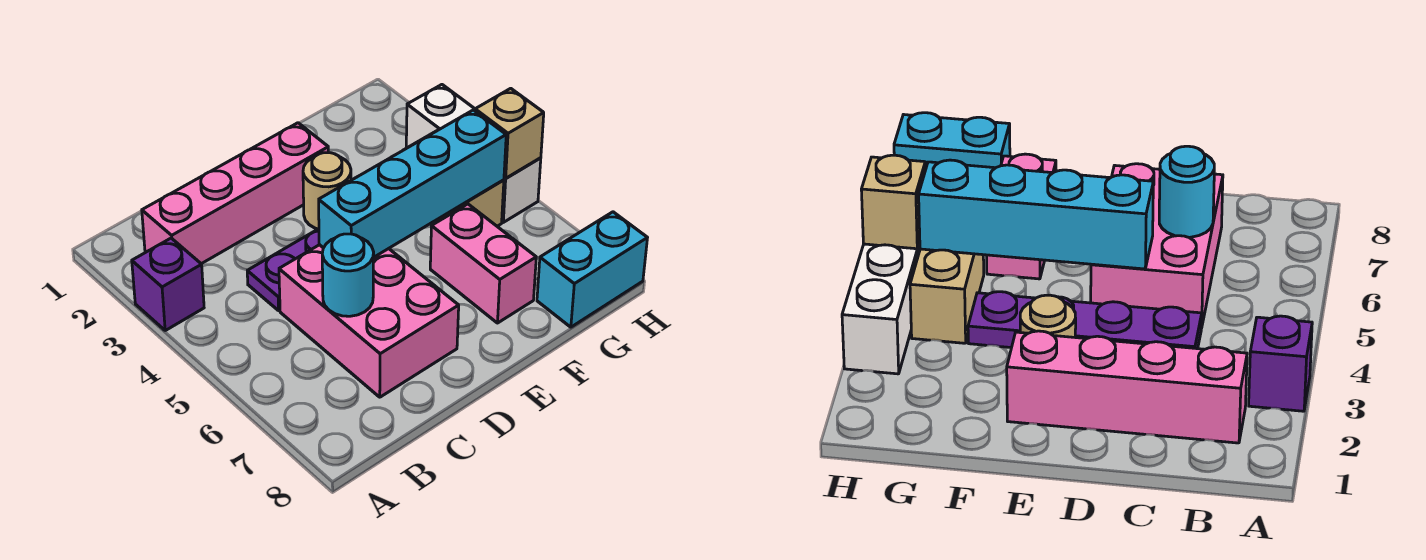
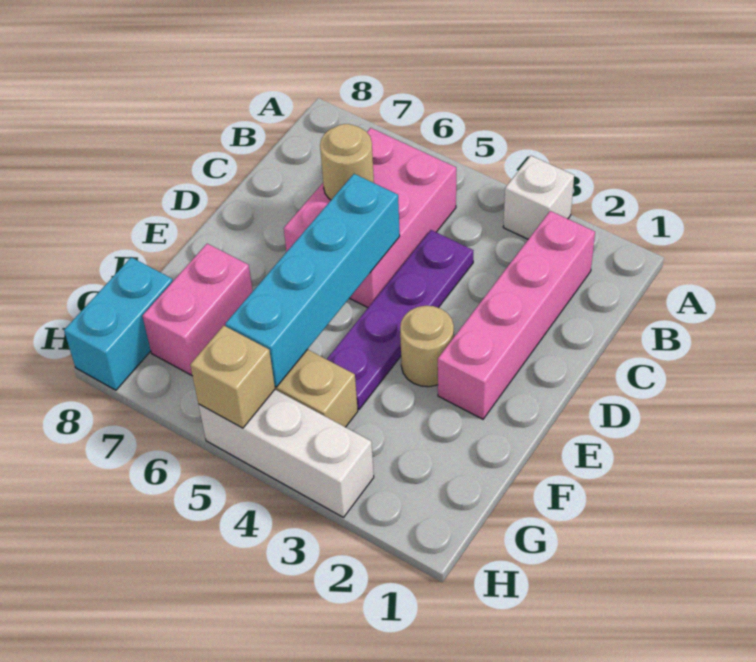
purple 1x1 brick [132,238,204,330] -> white 1x1 brick [503,156,574,239]
pink 2x3 brick [279,245,459,397] -> pink 2x3 brick turned to [284,128,456,307]
cyan 1x1 round brick [322,234,374,316] -> tan 1x1 round brick [320,124,374,200]
pink 1x2 brick [430,204,536,323] -> pink 1x2 brick turned to [143,244,253,375]

